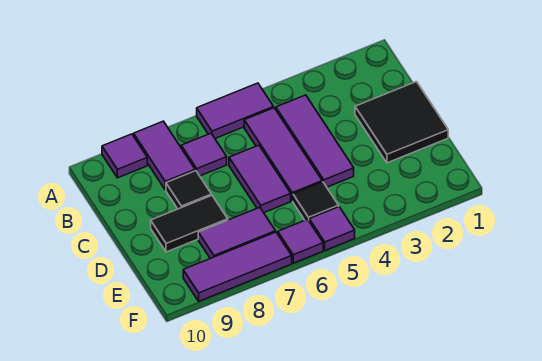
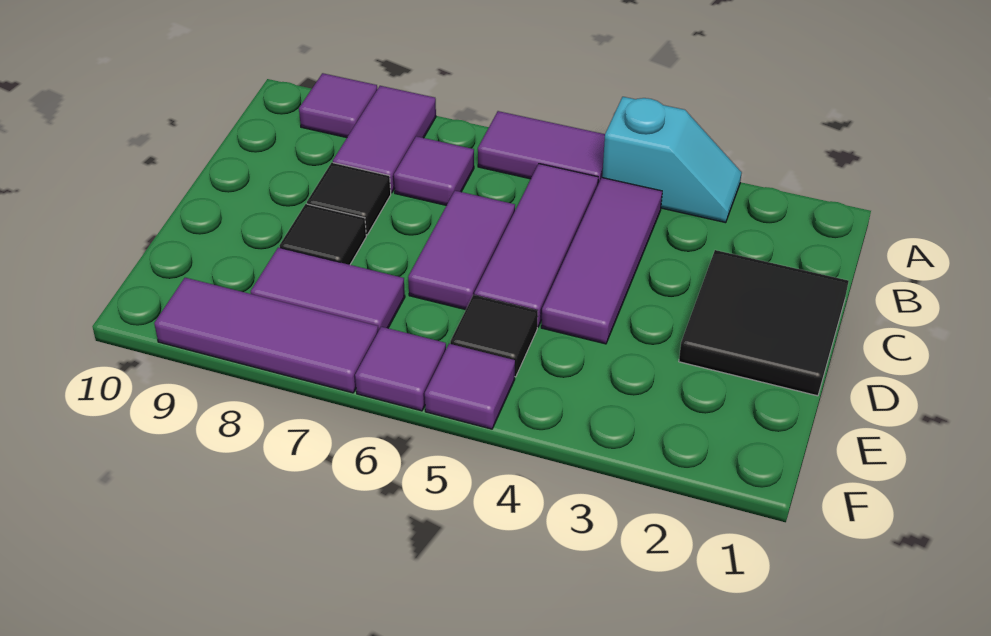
none -> cyan 1x2 slope [602,97,742,223]
black 1x2 tile [151,195,228,252] -> black 1x1 tile [279,204,366,265]

